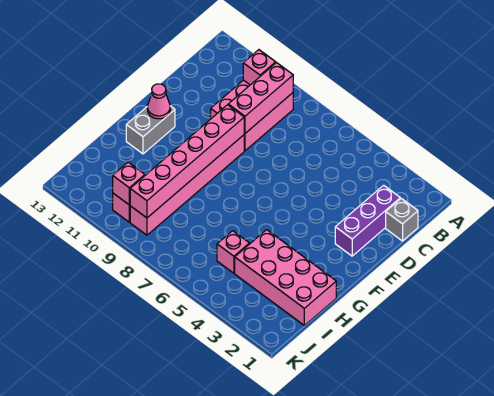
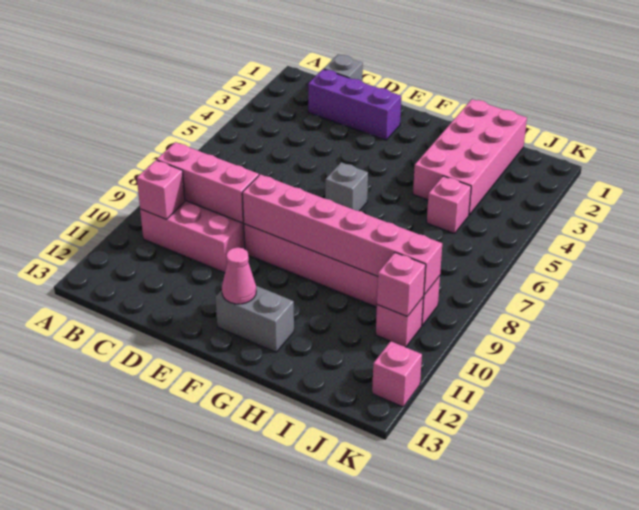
none -> grey 1x1 brick [325,162,368,211]
none -> pink 1x1 brick [372,341,422,407]

